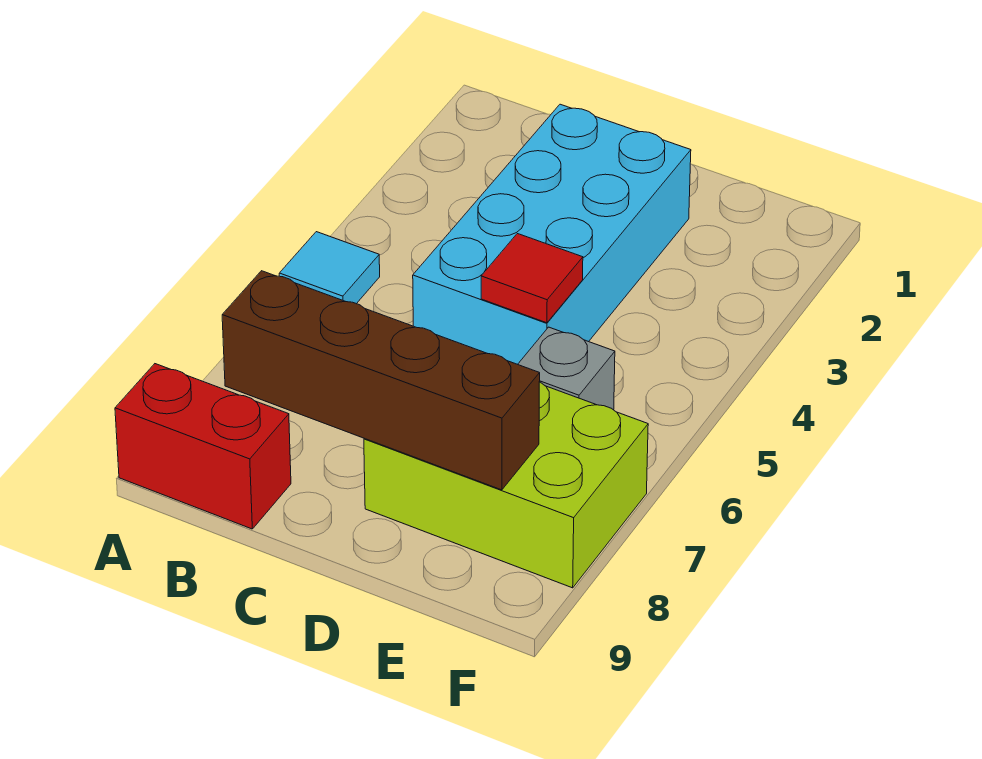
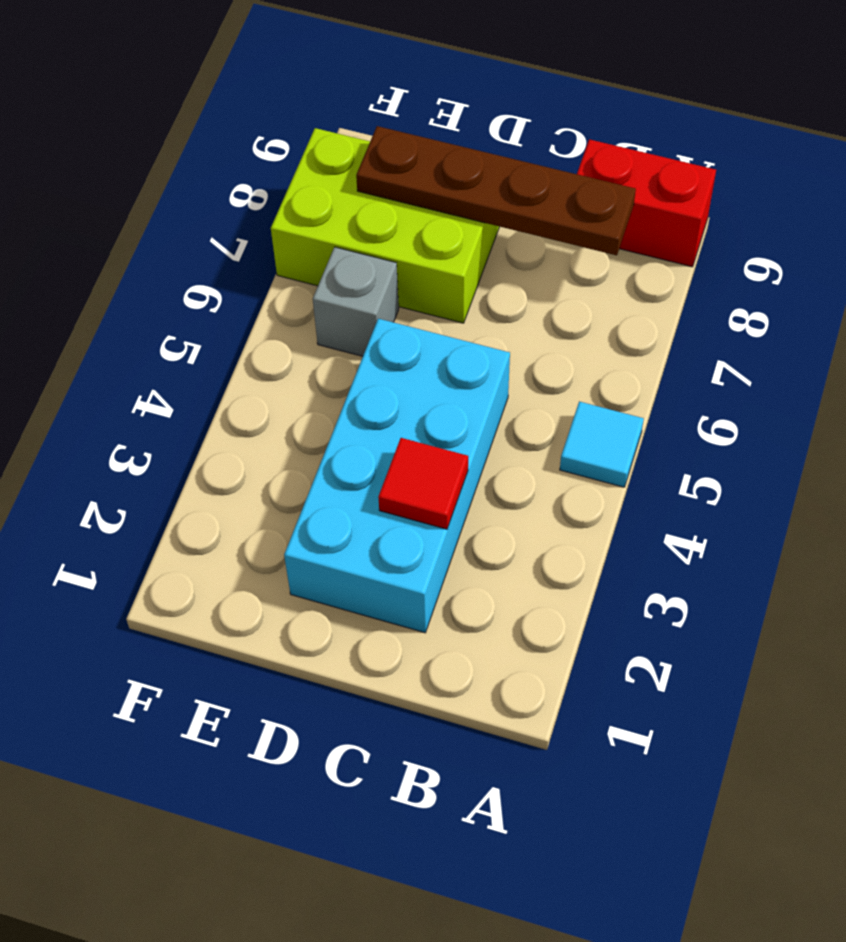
brown 1x4 brick [222,271,540,490] -> brown 1x4 plate [356,126,636,255]
red 1x1 tile [481,234,583,323] -> red 1x1 tile moved to [378,438,468,529]

